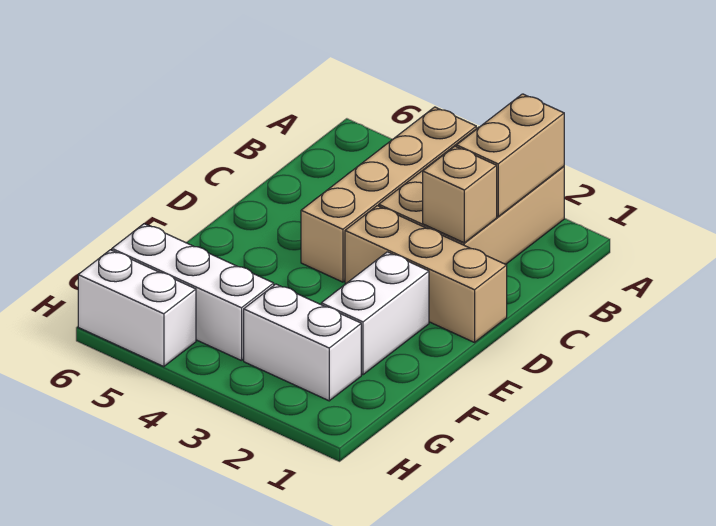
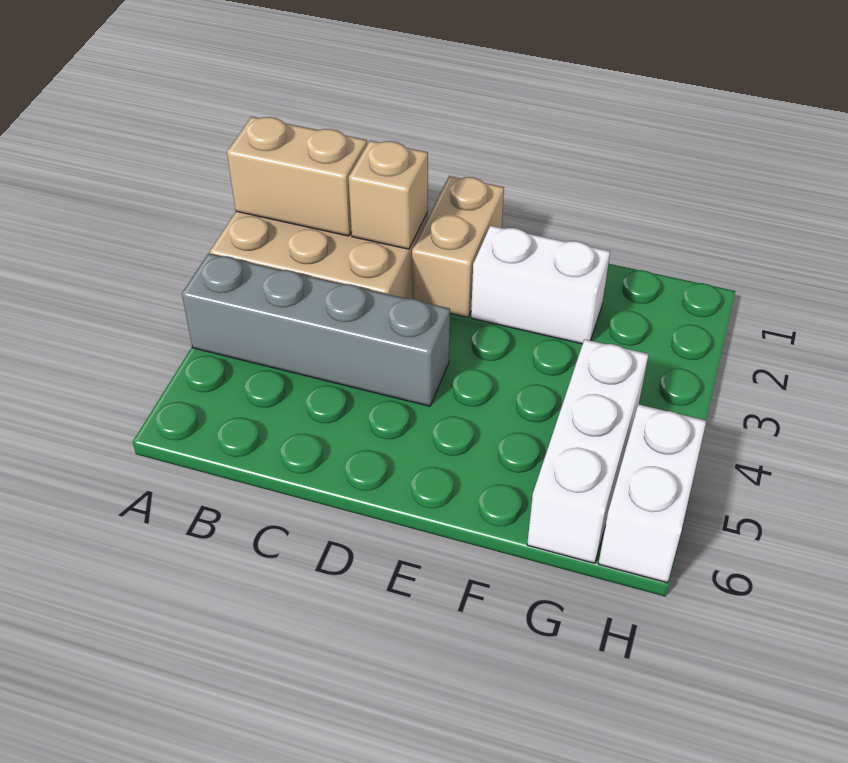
tan 1x4 brick [301,107,476,282] -> grey 1x4 brick [182,253,450,406]
tan 1x3 brick [345,206,507,343] -> tan 1x2 brick [412,176,504,318]
white 1x2 brick [244,284,361,401] -> none

